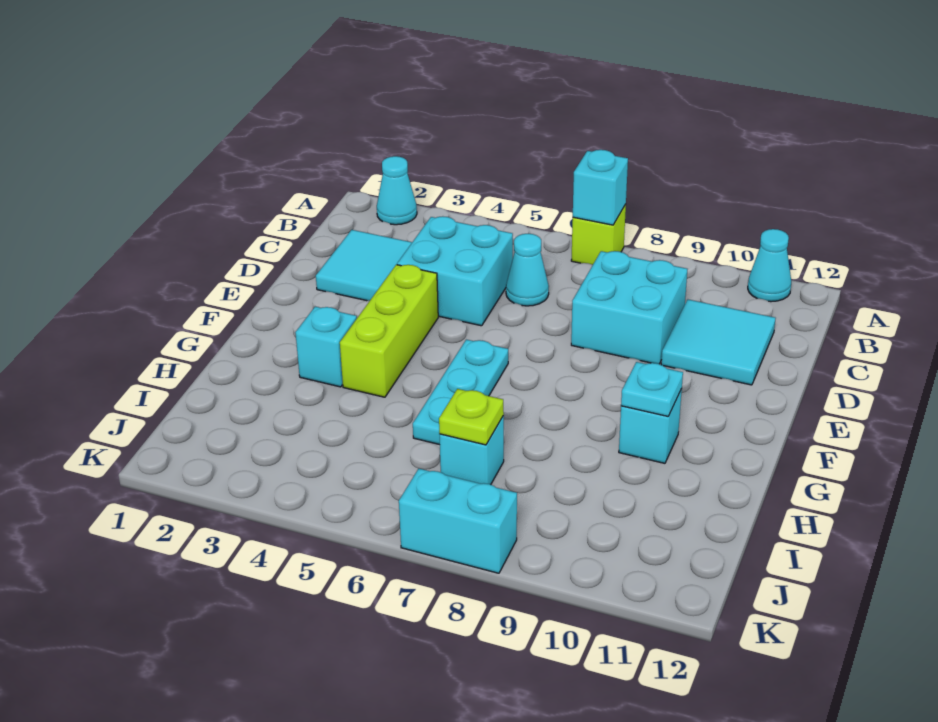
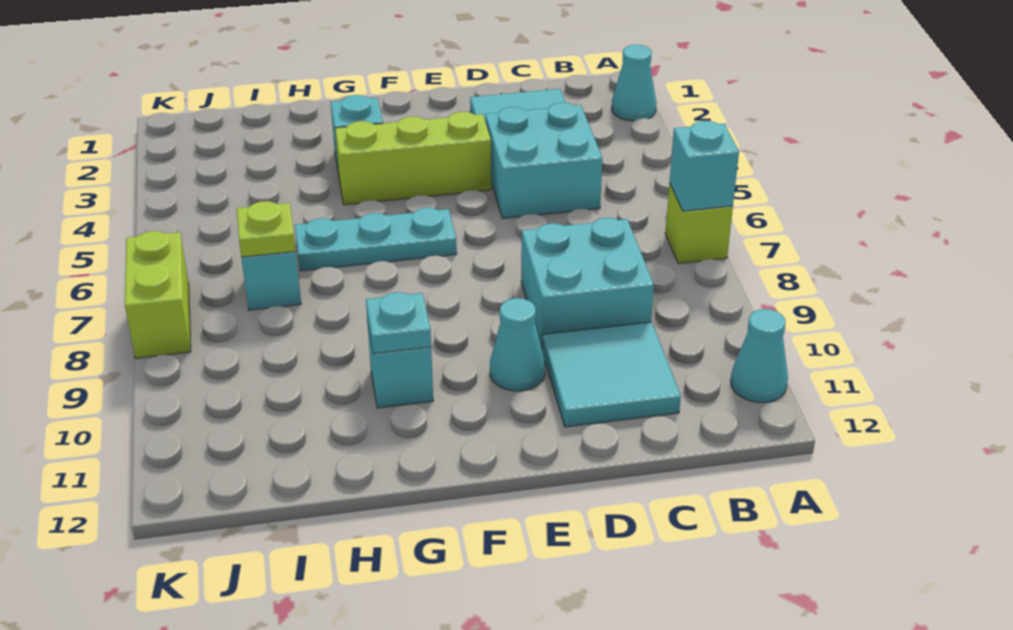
cyan 1x1 cone [506,234,549,306] -> cyan 1x1 cone moved to [490,298,545,391]
cyan 1x2 brick [399,469,517,573] -> lime 1x2 brick [125,231,191,358]

